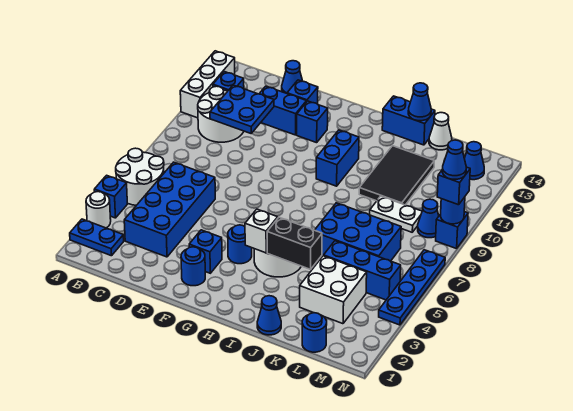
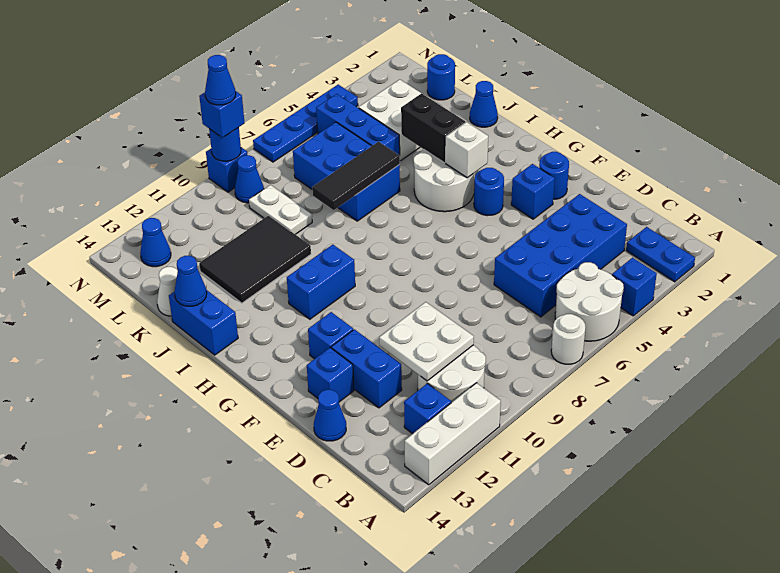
white 1x1 round brick [86,192,111,228] -> white 1x1 round brick moved to [551,314,586,364]
blue 2x2 plate [210,85,274,133] -> white 2x2 plate [379,302,474,381]
none -> black 1x3 tile [312,141,400,210]

